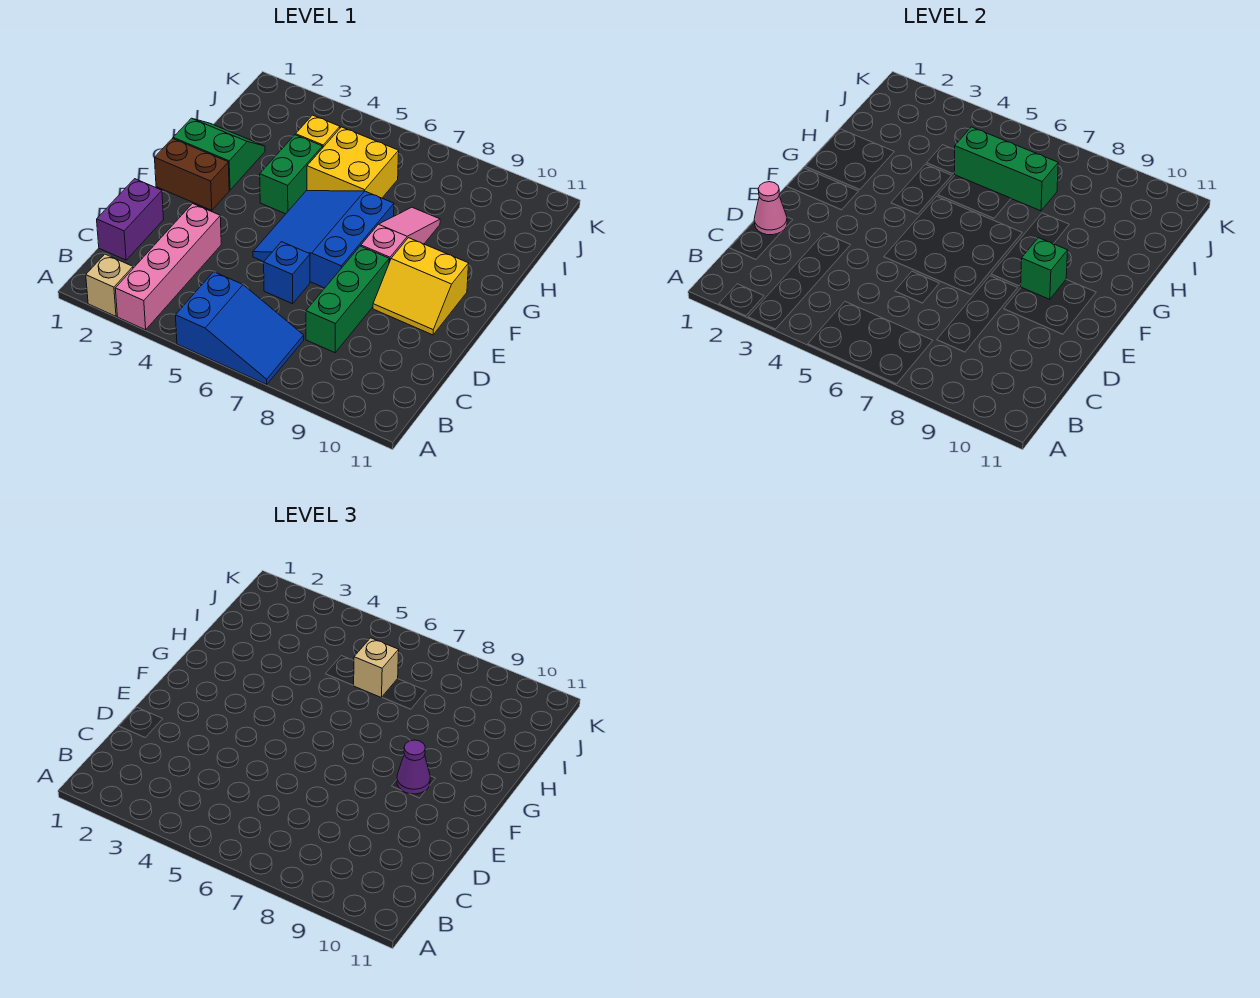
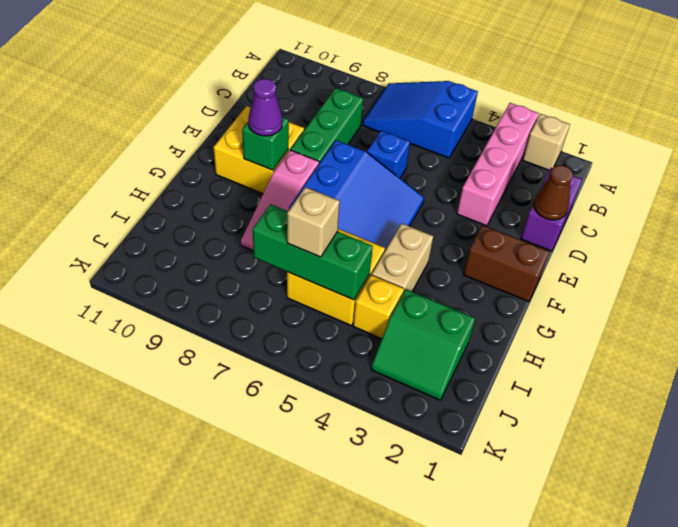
pink 1x1 cone [754,182,787,235] -> brown 1x1 cone [534,165,573,220]
yellow 2x2 slope [373,238,469,335] -> yellow 2x2 brick [214,106,304,194]
green 2x2 slope [173,118,265,190] -> green 2x2 slope moved to [371,289,475,400]
green 1x2 brick [260,135,322,214] -> tan 1x2 brick [372,224,433,293]

